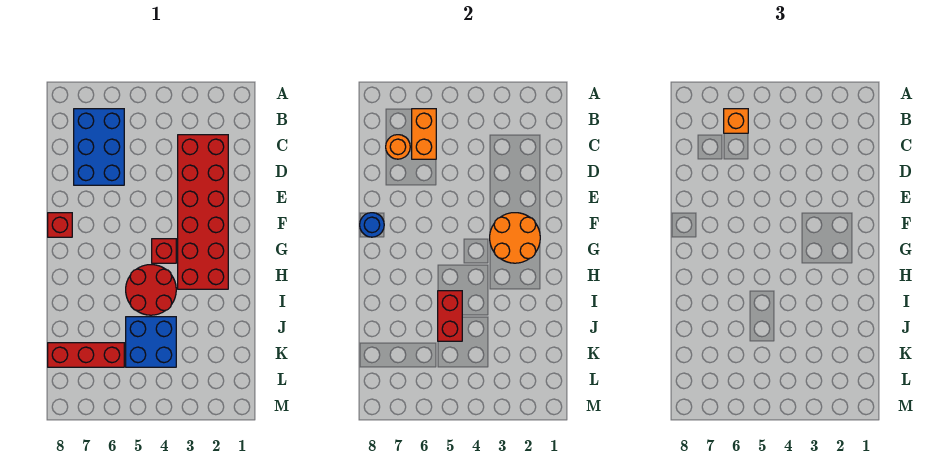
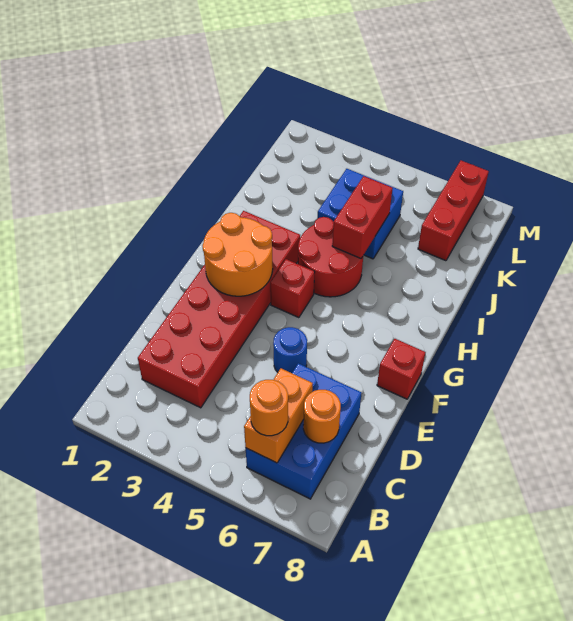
orange 1x1 brick [724,109,748,133] -> orange 1x1 round brick [250,380,288,436]
blue 1x1 round brick [360,213,384,237] -> blue 1x1 round brick moved to [273,327,307,373]
red 1x3 brick [48,343,124,367] -> red 1x3 brick turned to [418,161,489,261]

